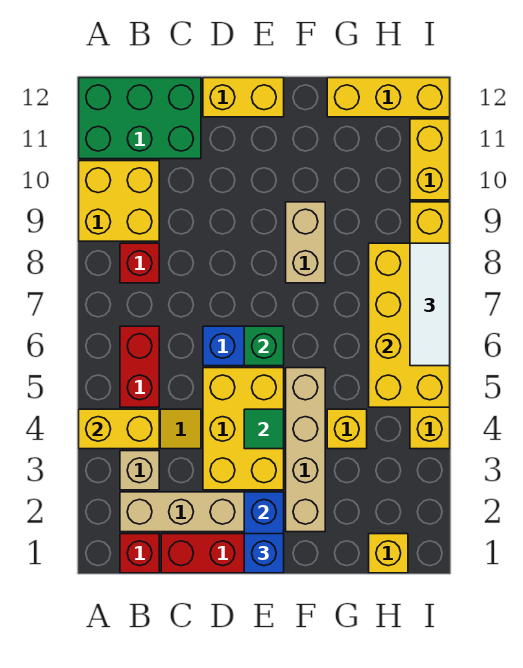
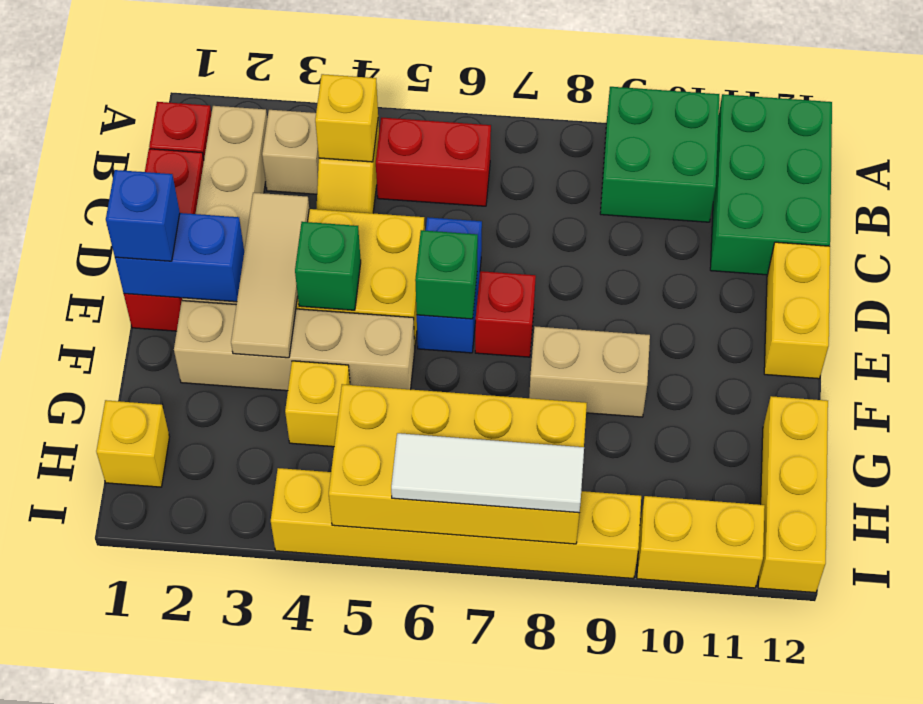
yellow 1x2 brick [79,409,159,449] -> yellow 1x1 brick [315,74,378,162]
yellow 2x2 brick [79,161,159,241] -> green 2x2 brick [600,87,719,222]
red 1x1 brick [120,243,159,283] -> red 1x1 brick moved to [475,271,536,357]
none -> tan 1x3 tile [231,193,309,358]
green 1x1 tile [244,409,284,449] -> green 1x1 brick [295,222,361,310]

